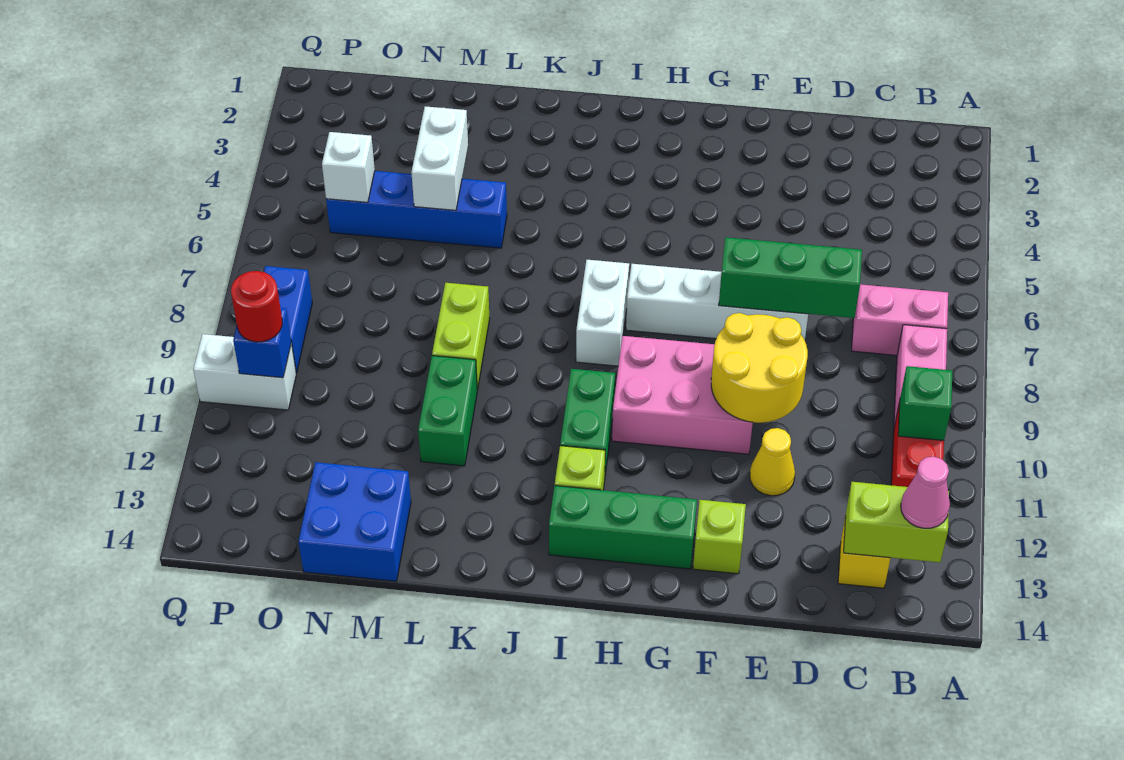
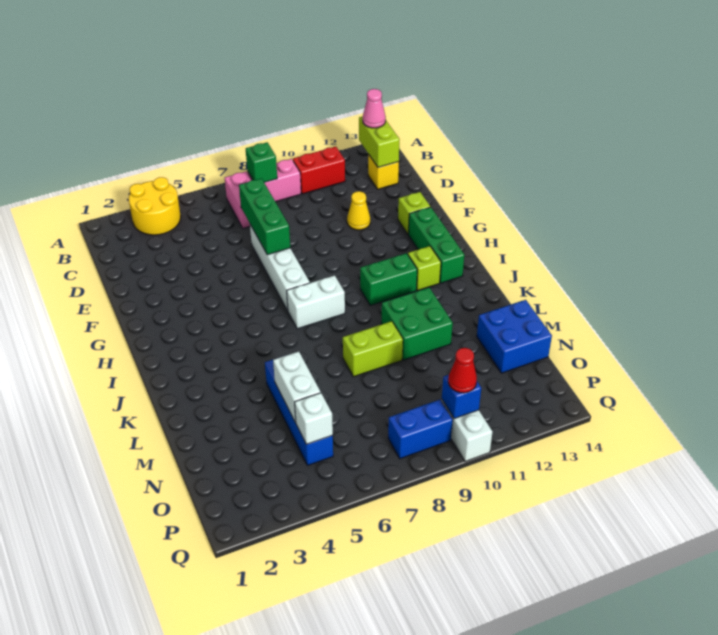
green 1x1 brick [898,366,952,440] -> green 1x1 brick moved to [246,142,277,182]
yellow 2x2 round brick [711,313,808,423] -> yellow 2x2 round brick moved to [129,177,181,235]
pink 2x3 brick [612,336,753,454] -> none
green 1x2 brick [418,356,477,466] -> green 2x2 brick [381,288,453,360]
white 1x2 brick [411,106,468,210] -> white 1x2 brick turned to [273,352,321,423]
red 1x1 round brick [231,271,282,342] -> red 1x1 cone [448,348,477,393]

